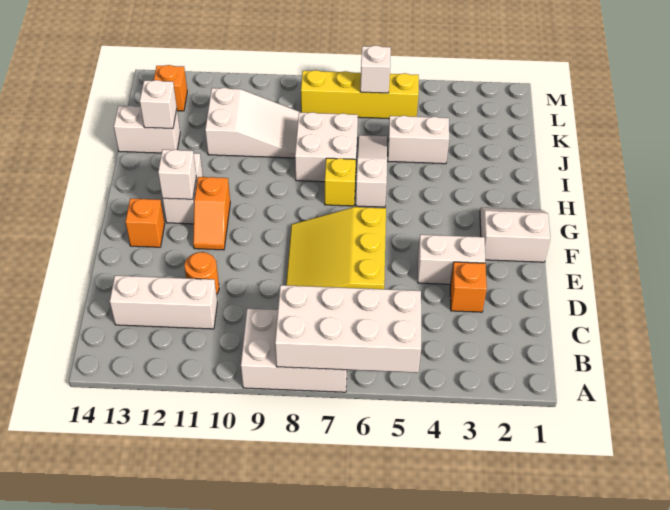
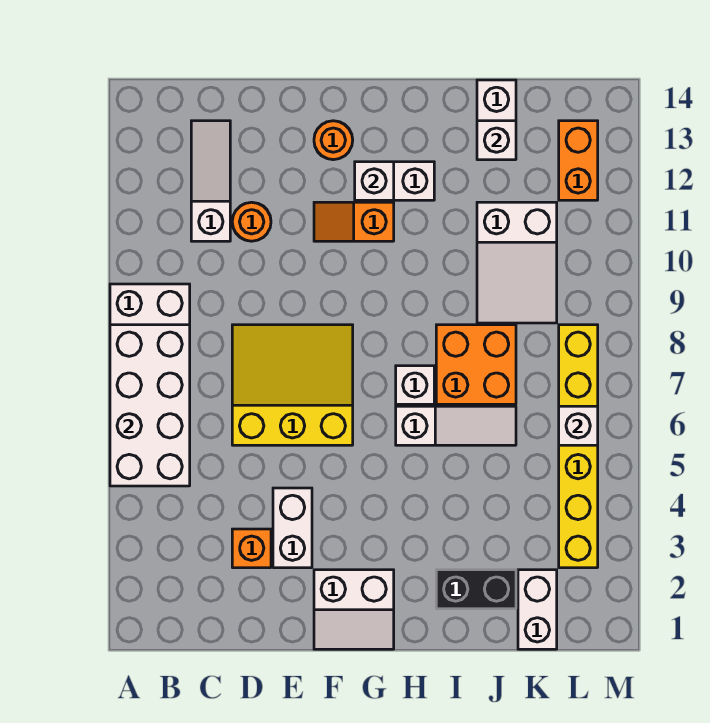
white 1x3 brick [110,276,217,329] -> white 1x3 slope [191,121,230,241]
white 2x2 slope [480,208,550,262] -> white 2x2 slope turned to [314,570,394,649]
orange 1x1 brick [125,198,165,247] -> orange 1x1 round brick [314,121,353,160]
yellow 1x1 brick [325,158,356,206] -> white 1x1 brick [396,366,434,404]
none -> black 1x2 brick [436,570,516,609]
white 2x2 brick [295,112,358,182] -> orange 2x2 brick [436,325,516,404]
white 1x2 brick [388,116,449,164] -> white 1x2 brick moved to [518,570,557,649]
yellow 1x4 brick [301,70,419,119] -> yellow 1x6 brick [559,325,598,568]
orange 1x1 brick [154,65,187,111] -> orange 1x2 brick [559,121,598,200]

